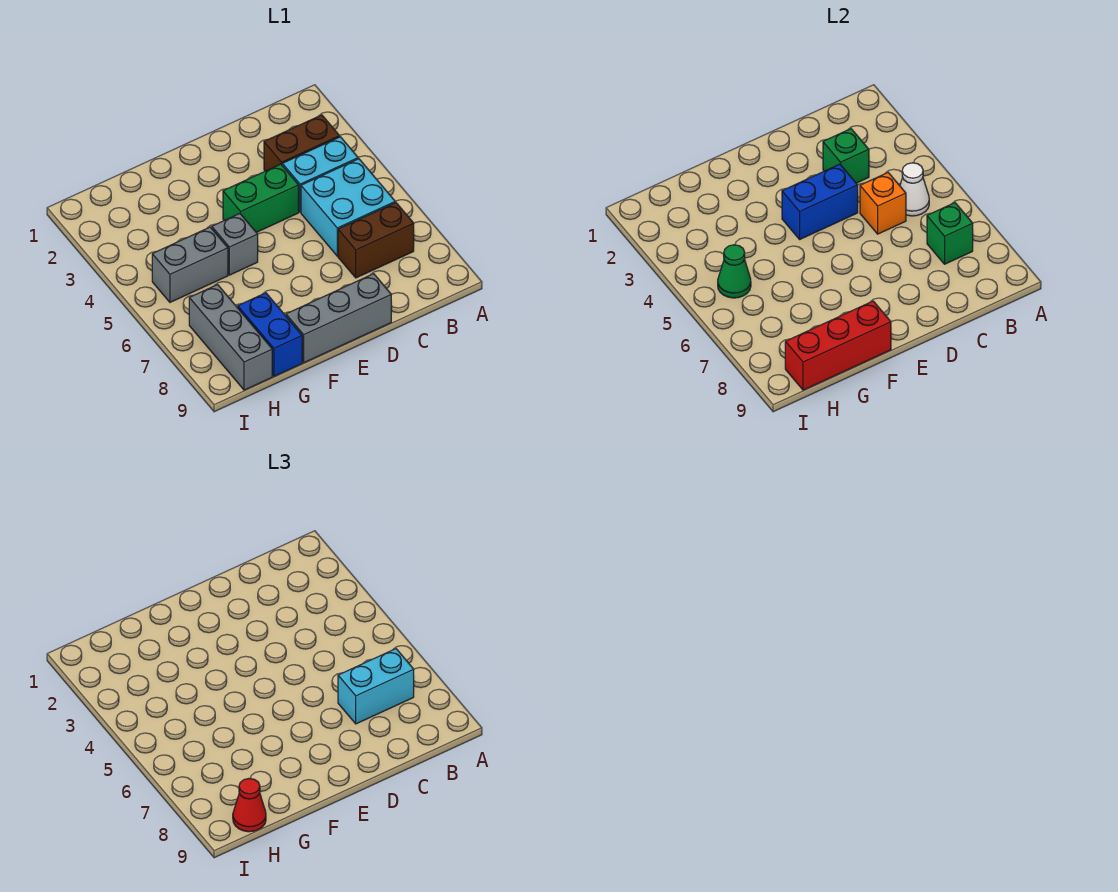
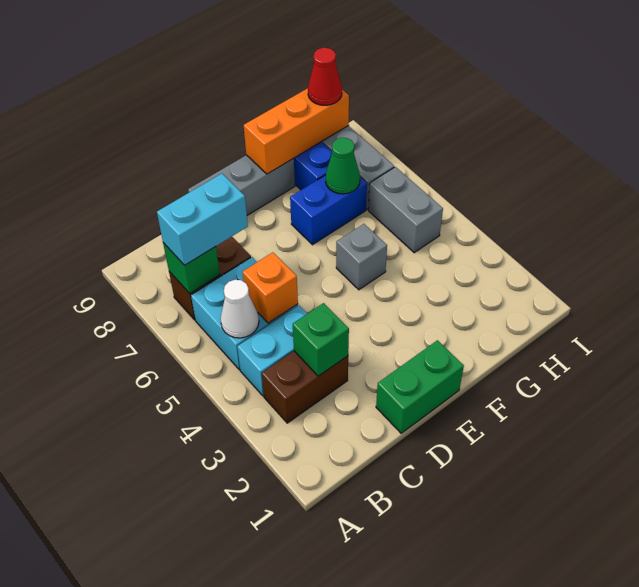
green 1x2 brick [223,164,299,232] -> green 1x2 brick moved to [376,340,464,433]
blue 1x2 brick [782,164,858,239] -> blue 1x2 brick moved to [290,175,367,245]
red 1x3 brick [785,301,891,390] -> orange 1x3 brick [244,88,349,174]
grey 1x2 brick [152,227,228,302] -> grey 1x2 brick turned to [368,167,443,253]
green 1x1 cone [718,245,751,298] -> green 1x1 cone moved to [326,138,360,194]

